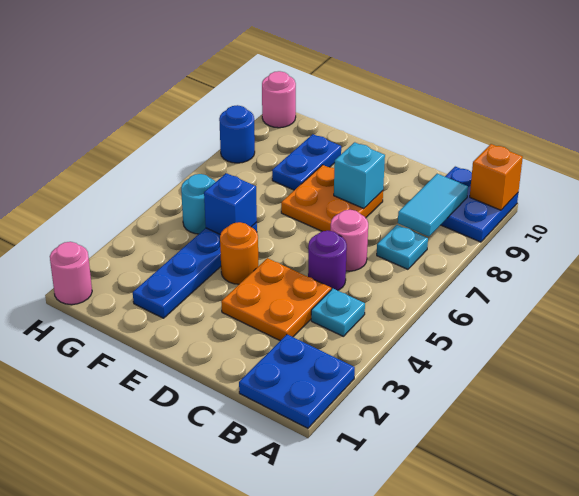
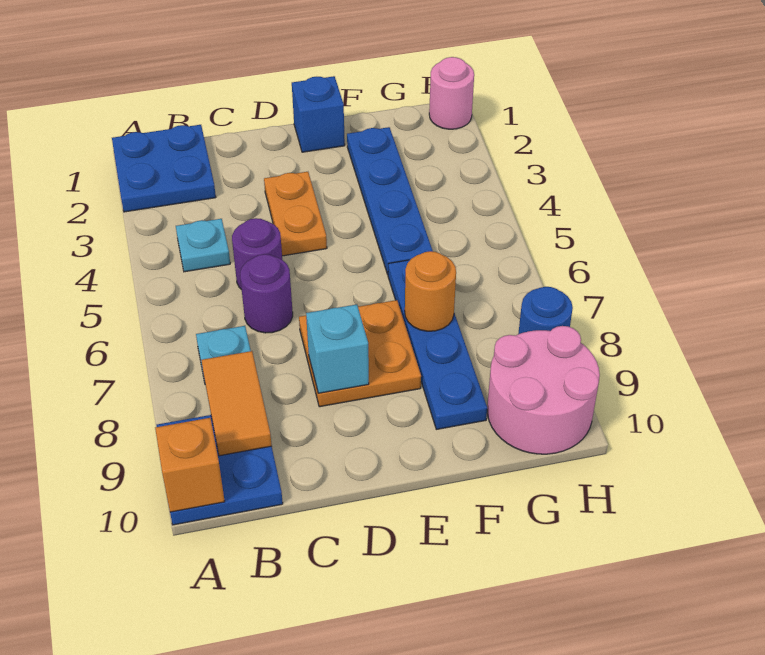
cyan 1x2 tile [398,174,468,237] -> orange 1x2 tile [201,351,272,456]
orange 2x2 plate [221,258,331,341] -> orange 1x2 plate [264,172,327,256]
pink 1x1 round brick [331,210,368,271] -> purple 1x1 round brick [240,254,293,333]
orange 1x1 round brick [220,222,258,284] -> orange 1x1 round brick moved to [405,251,456,331]
blue 1x1 brick [204,173,257,234] -> blue 1x1 brick moved to [292,76,345,152]
blue 1x2 plate [272,134,341,190] -> blue 1x4 plate [388,260,487,429]
cyan 1x1 round brick [181,174,215,234] -> none
pink 1x1 round brick [262,71,296,128] -> pink 2x2 round brick [487,326,600,454]

